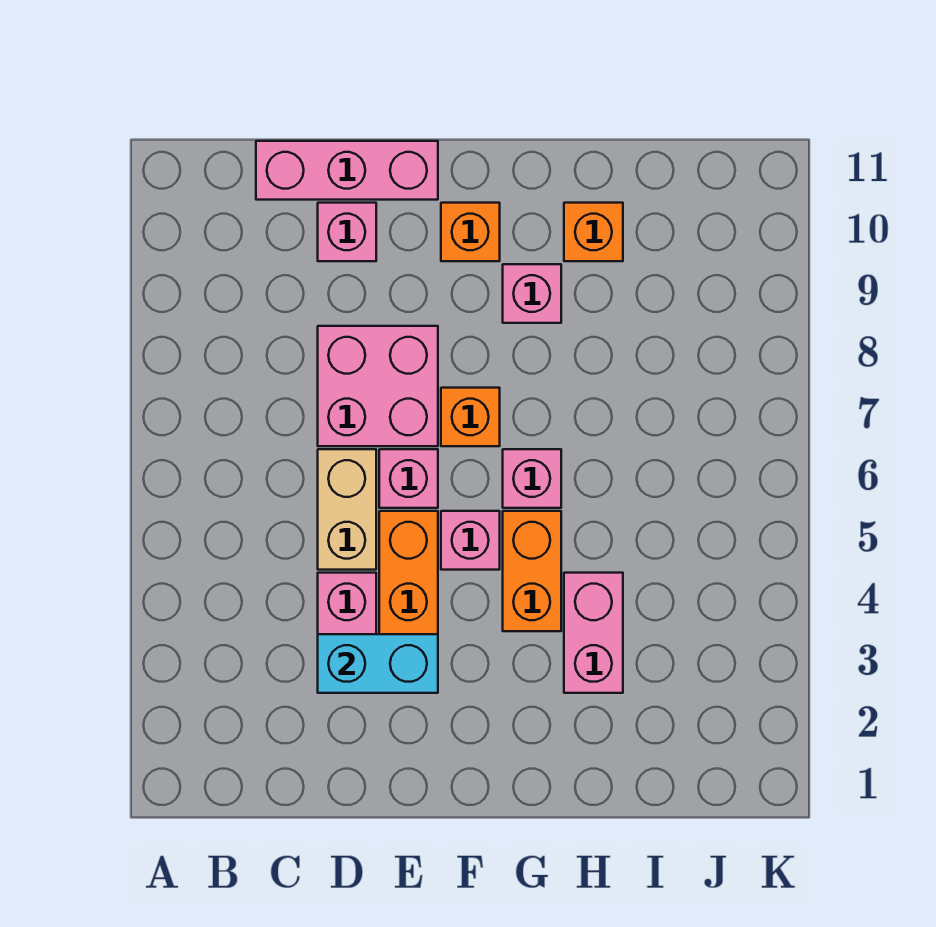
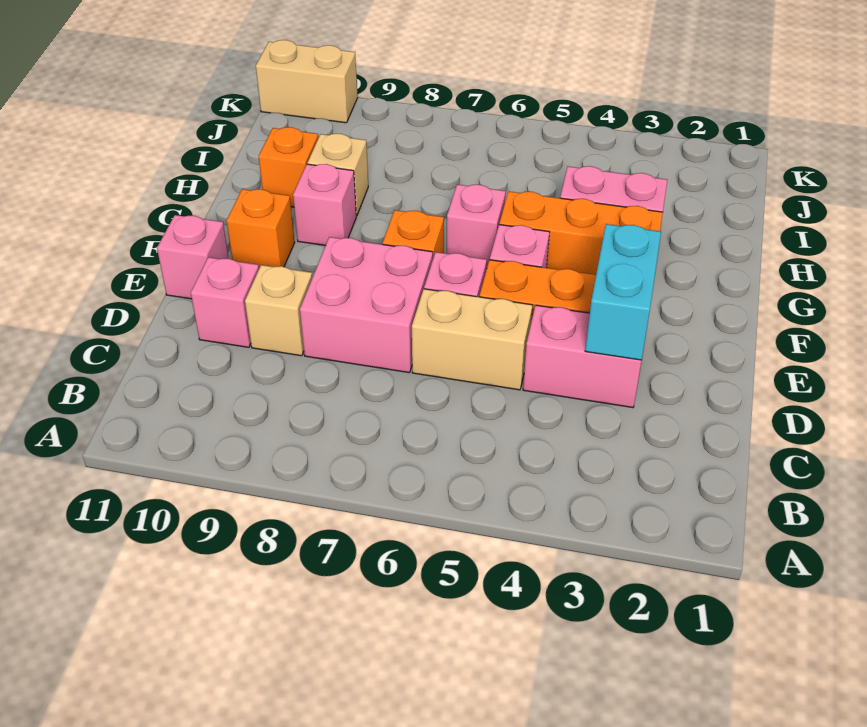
pink 1x3 brick [256,141,438,200] -> pink 1x1 brick [157,215,229,299]
none -> tan 1x1 brick [245,265,312,356]
orange 1x2 brick [503,511,561,631] -> orange 1x3 brick [499,191,663,275]
none -> tan 1x1 brick [307,134,368,216]
none -> tan 1x2 brick [256,40,358,123]

